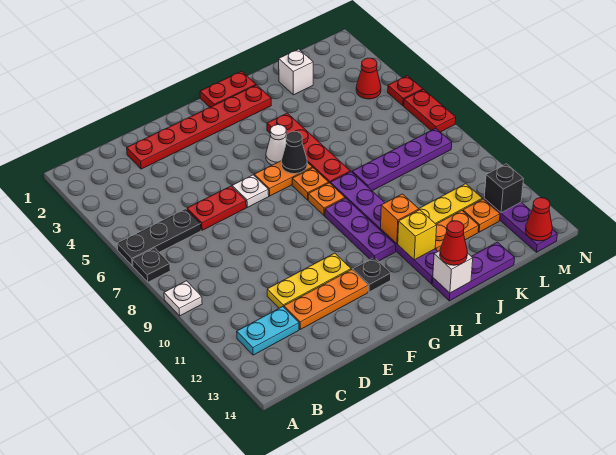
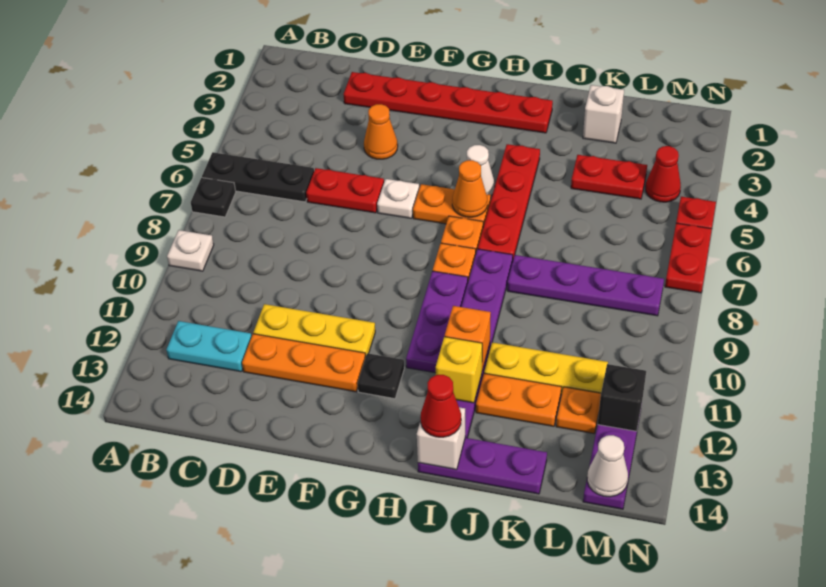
none -> orange 1x1 cone [364,104,398,159]
red 1x2 plate [200,71,256,107] -> red 1x2 plate moved to [571,155,647,199]
black 1x1 cone [281,131,307,174] -> orange 1x1 cone [452,160,487,217]
red 1x1 cone [525,198,552,241] -> white 1x1 cone [587,435,628,497]

